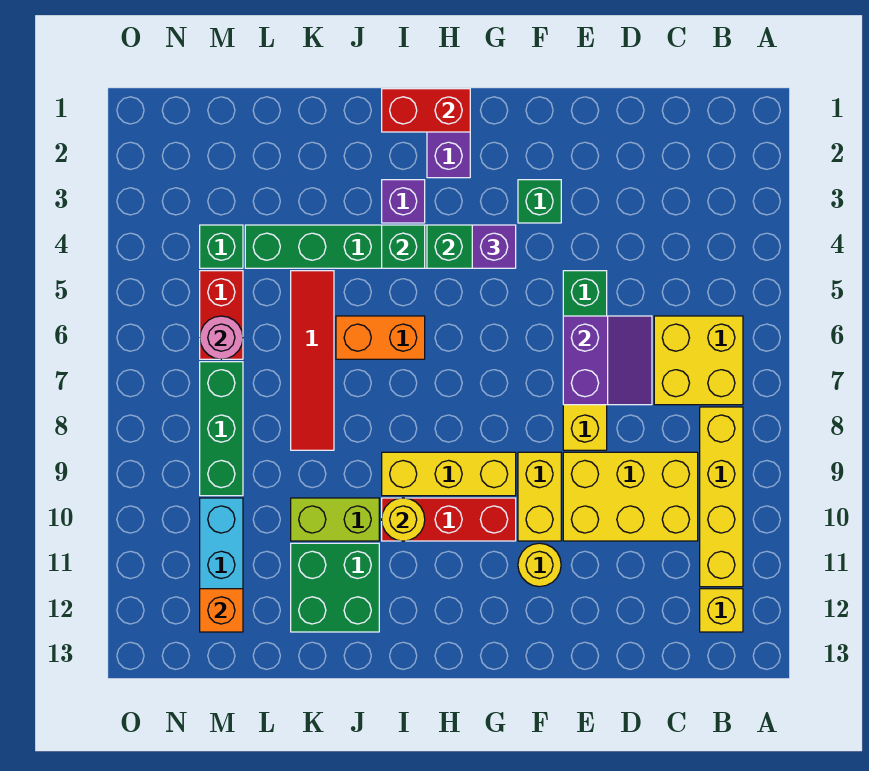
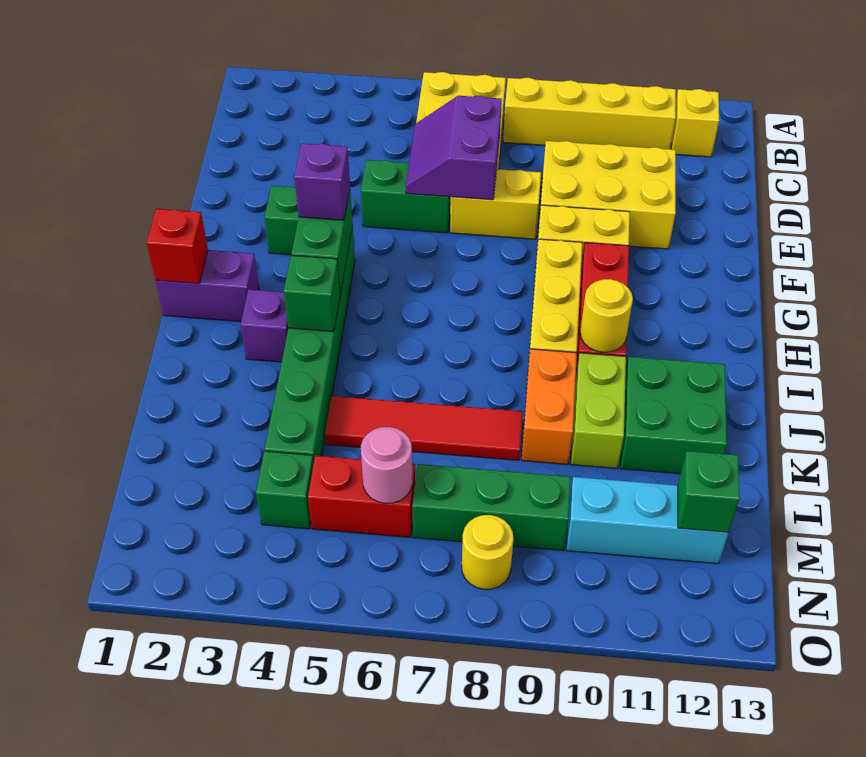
yellow 2x3 brick [563,452,698,541] -> yellow 2x3 brick turned to [538,141,676,249]
purple 2x2 slope [563,316,652,405] -> purple 2x2 slope turned to [406,96,502,200]
yellow 1x1 round brick [518,543,561,587] -> yellow 1x1 round brick moved to [462,515,513,589]
red 1x2 brick [382,89,470,132] -> red 1x1 brick [147,209,208,283]
orange 1x2 brick [336,316,425,359] -> orange 1x2 brick moved to [522,349,577,464]
orange 1x1 brick [200,589,243,632] -> green 1x1 brick [678,451,740,532]

